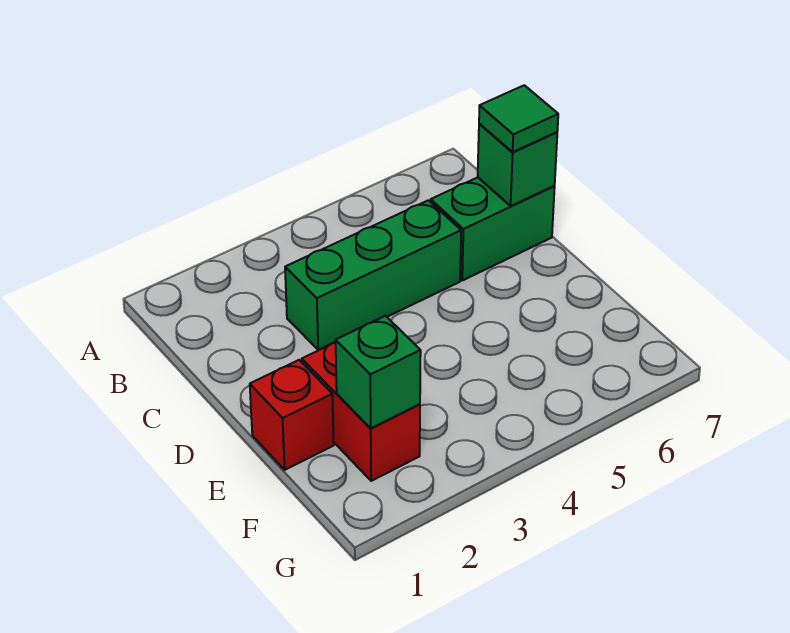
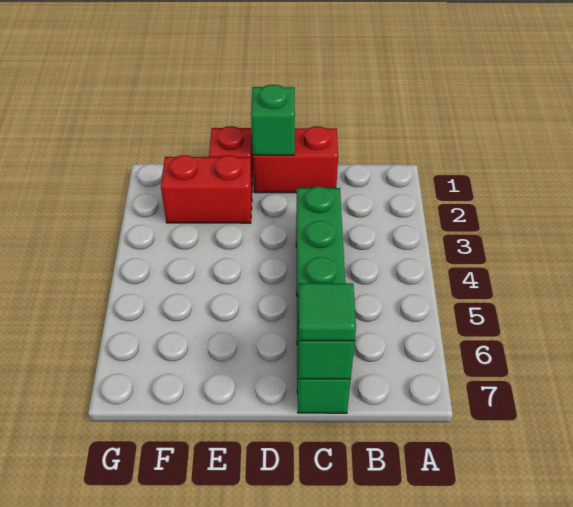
none -> red 1x2 brick [253,126,338,193]
green 1x1 brick [336,316,421,428] -> green 1x1 brick moved to [251,85,295,155]

